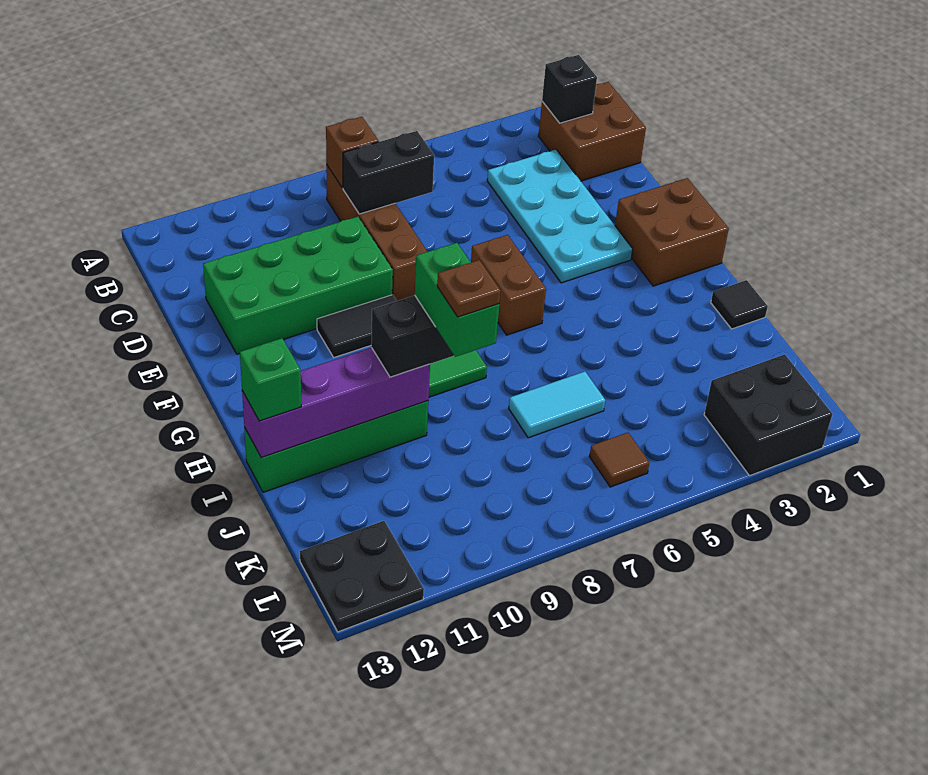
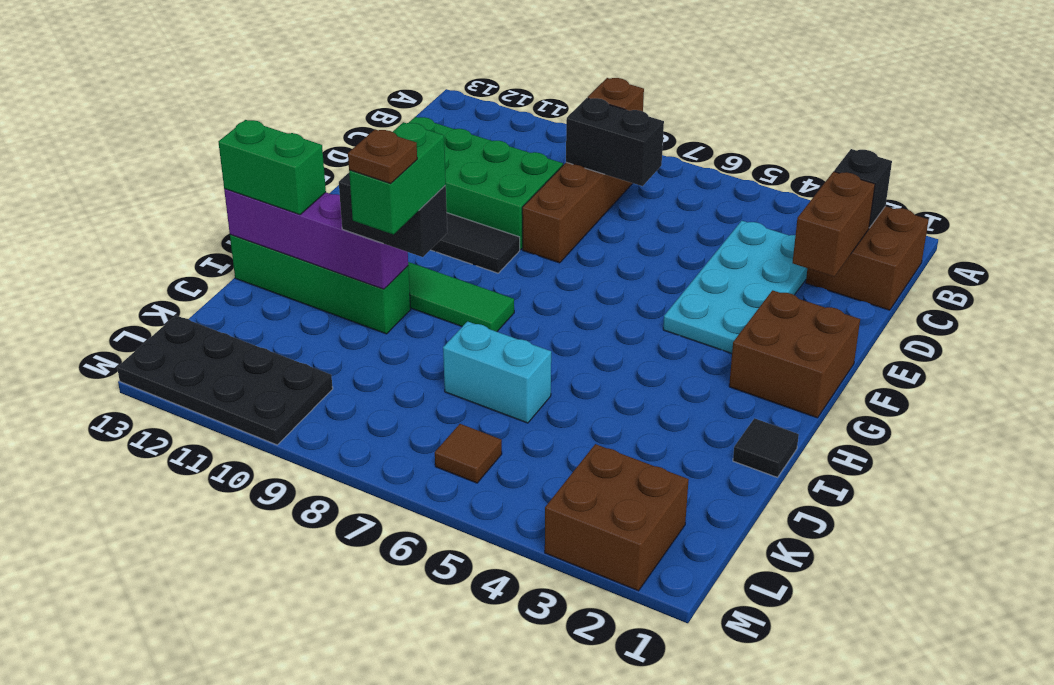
brown 1x2 brick [471,235,546,335] -> brown 1x2 brick moved to [793,172,875,277]
green 1x1 brick [240,338,301,421] -> green 1x2 brick [219,120,326,215]
cyan 1x2 tile [509,372,605,438] -> cyan 1x2 brick [443,321,551,423]
black 2x2 brick [704,354,832,475] -> brown 2x2 brick [545,444,689,591]
black 2x2 plate [300,521,424,632] -> black 2x4 plate [117,315,333,445]

